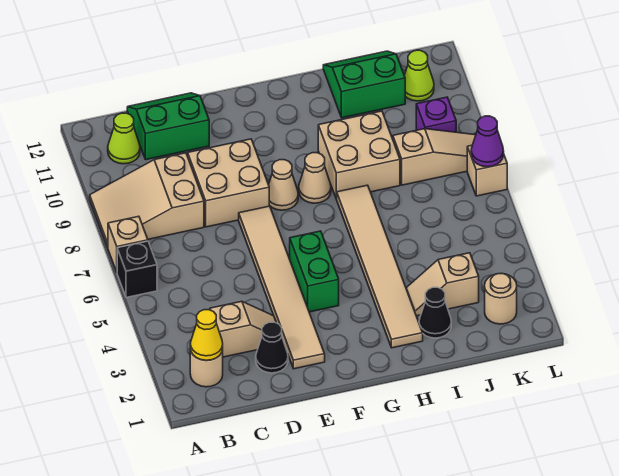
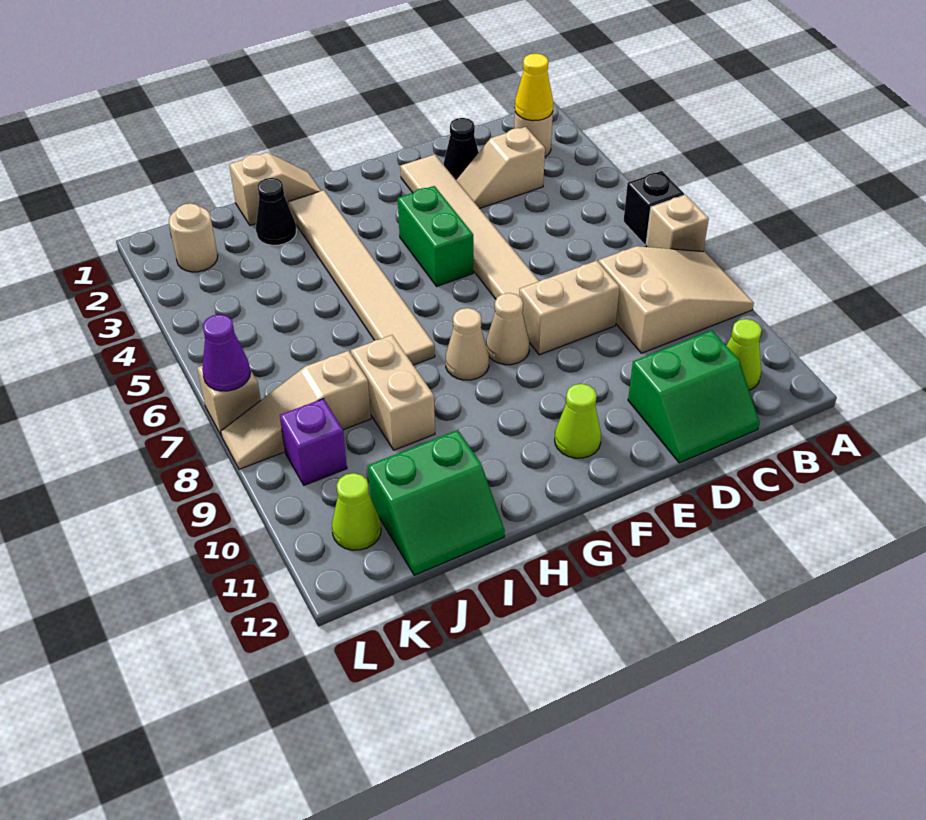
tan 2x2 brick [188,139,269,227] -> tan 1x2 brick [519,261,620,355]
none -> lime 1x1 cone [555,384,601,458]
tan 2x2 brick [318,111,400,199] -> tan 1x2 brick [351,335,435,450]
tan 1x2 slope [406,253,479,316] -> tan 1x2 slope moved to [229,152,321,225]

